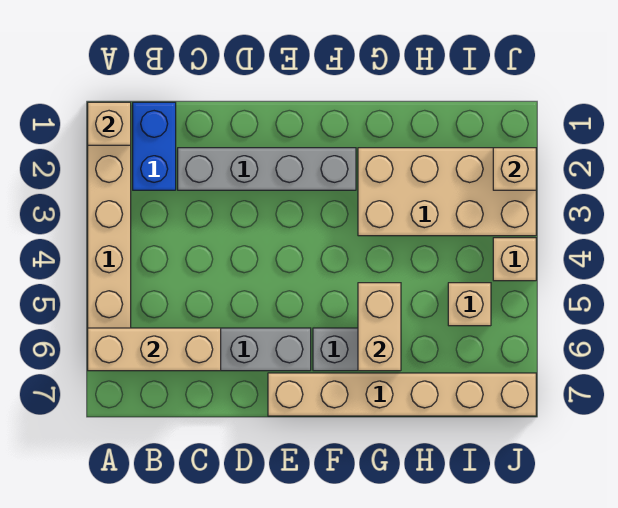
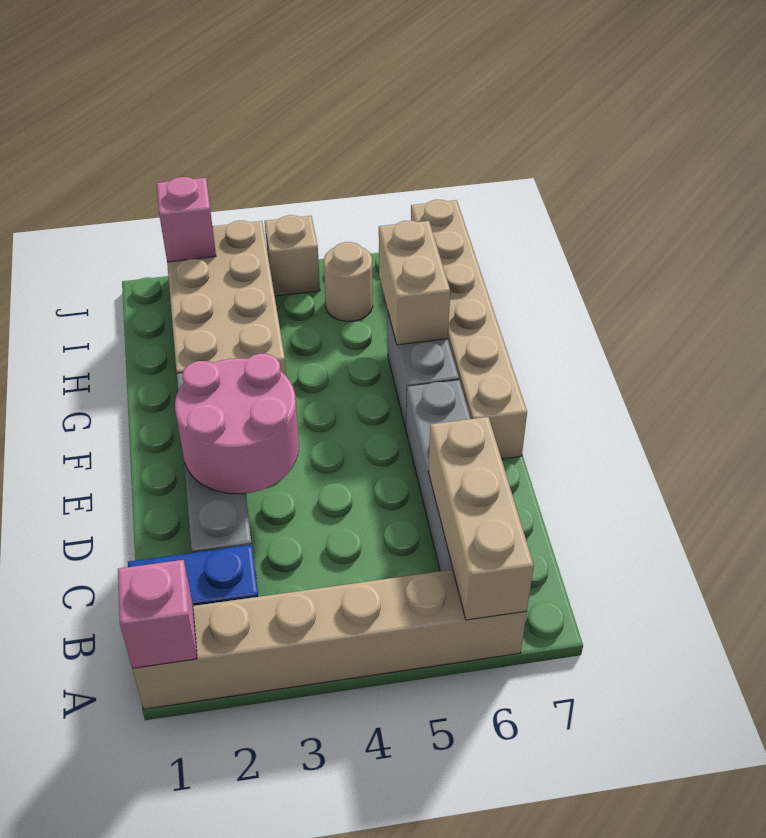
tan 1x1 brick [88,102,131,145] -> pink 1x1 brick [118,560,197,668]
none -> pink 2x2 round brick [175,354,299,494]
tan 1x2 brick [358,283,401,371] -> tan 1x2 brick turned to [379,221,450,345]
tan 1x1 brick [448,283,491,326] -> tan 1x1 round brick [324,242,373,321]
tan 1x1 brick [493,148,536,190] -> pink 1x1 brick [157,177,216,262]

